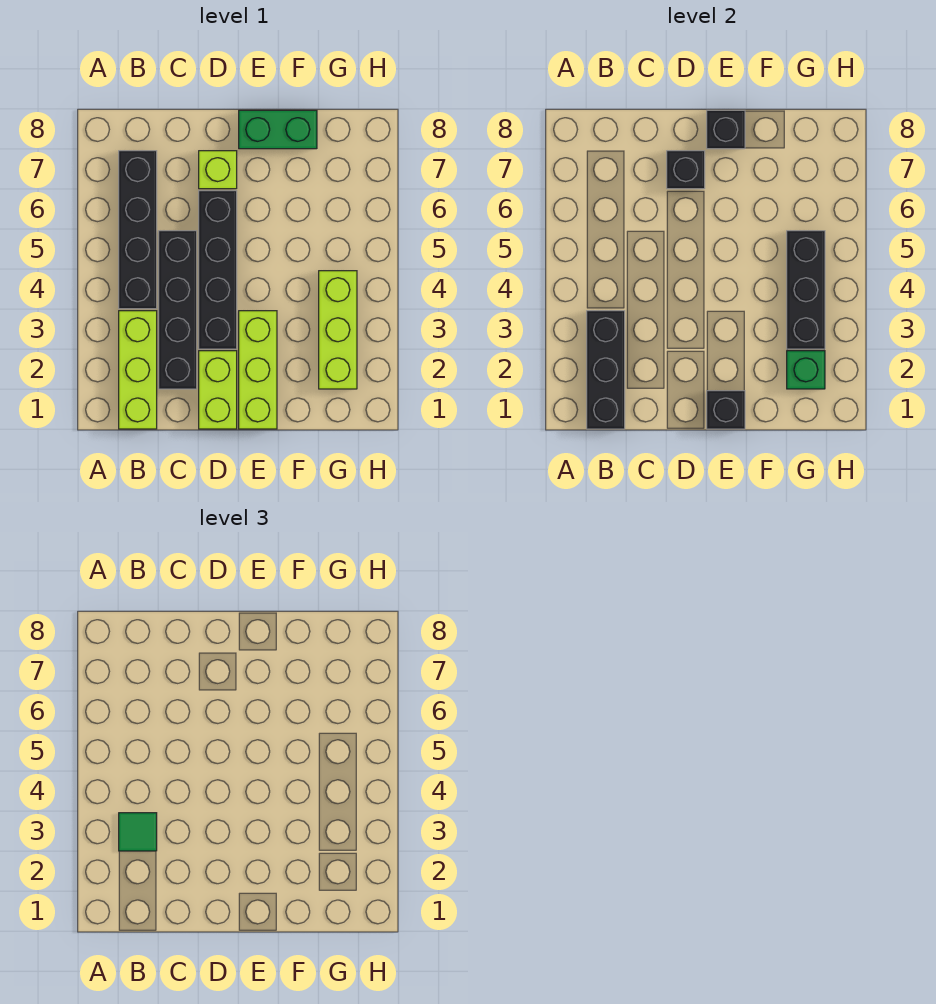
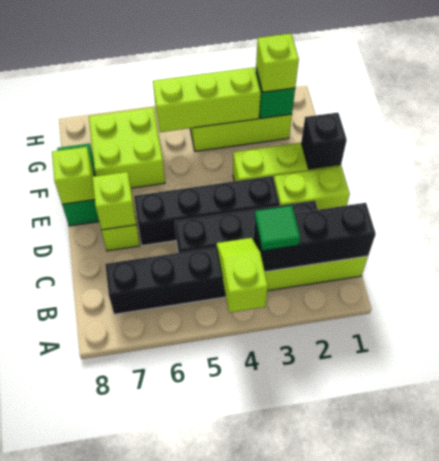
none -> lime 1x2 slope [217,238,268,313]
black 1x1 brick [667,151,705,189] -> lime 1x1 brick [92,172,136,230]
black 1x1 brick [707,110,745,149] -> lime 1x1 brick [52,147,95,204]
none -> lime 2x2 brick [89,108,165,188]
none -> lime 1x1 brick [256,34,299,92]
black 1x3 brick [787,231,825,349] -> lime 1x3 brick [153,68,261,132]

